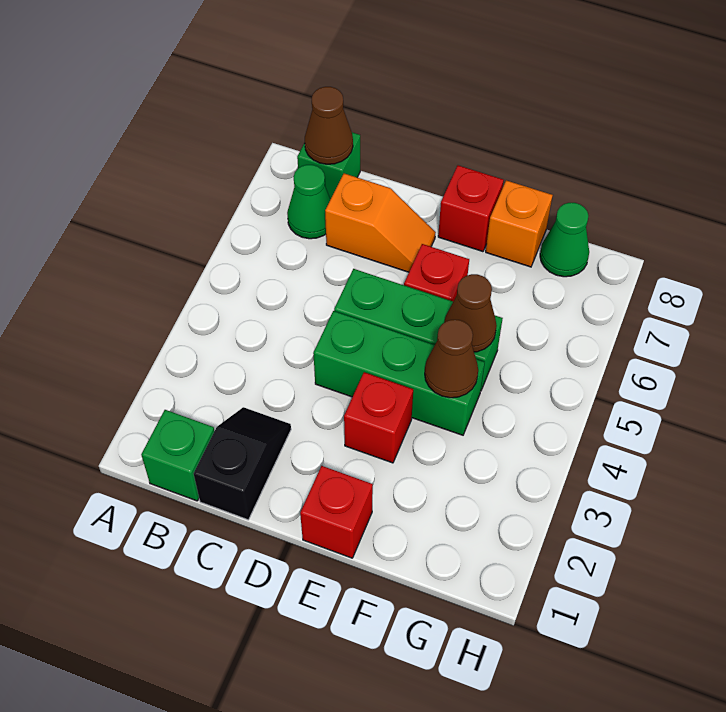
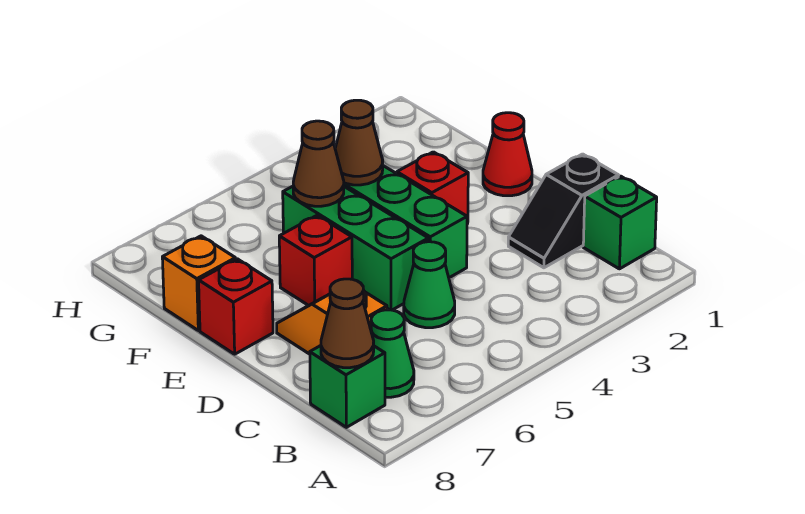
red 1x1 brick [300,466,373,558] -> red 1x1 cone [483,113,532,196]
green 1x1 cone [540,203,589,277] -> green 1x1 cone moved to [404,242,455,328]

